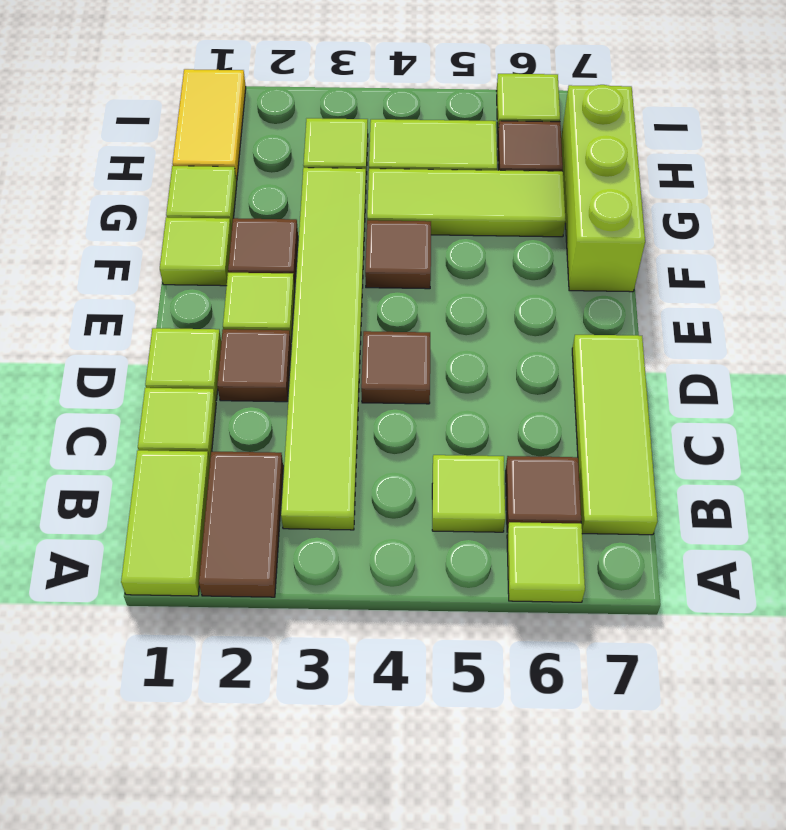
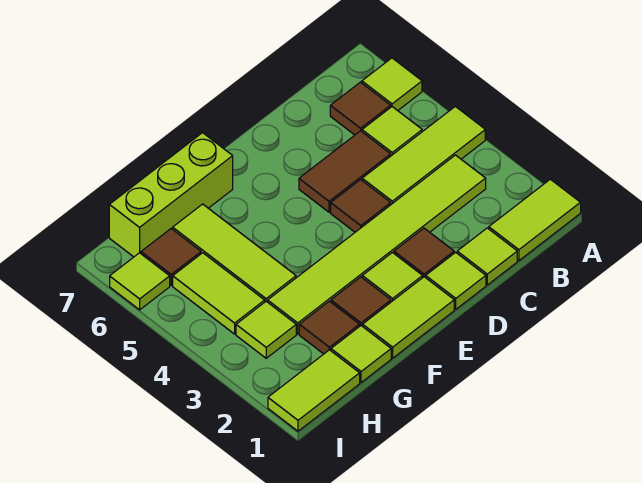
brown 1x2 tile [199,451,283,597] -> brown 1x2 tile moved to [299,131,391,212]
lime 1x3 tile [572,335,657,535] -> lime 1x3 tile moved to [362,106,485,204]
lime 1x1 tile [160,217,232,286] -> lime 1x2 tile [363,277,454,358]
brown 1x1 tile [365,220,431,289] -> brown 1x1 tile moved to [299,301,360,354]
yellow 1x2 tile [173,69,246,181] -> lime 1x2 tile [268,350,360,431]

